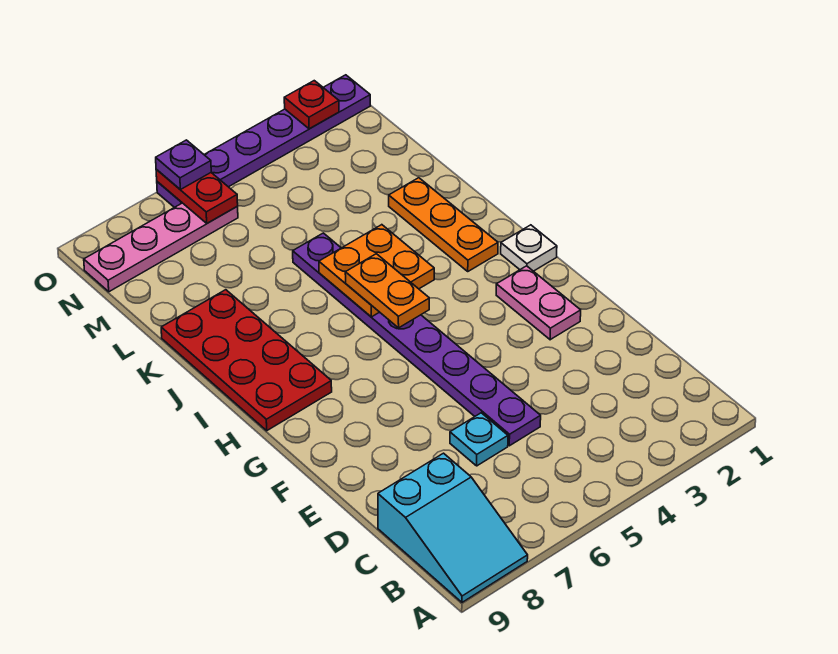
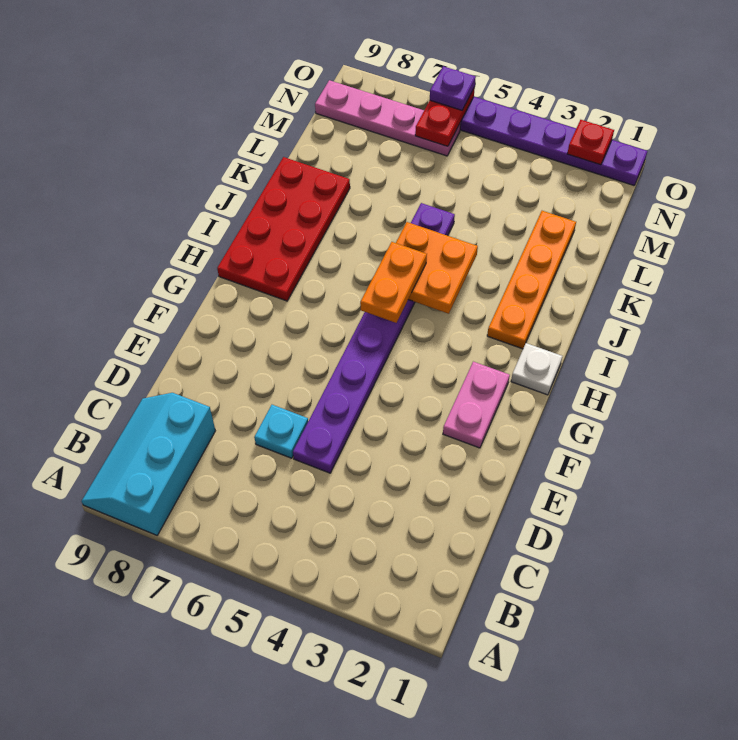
cyan 2x3 slope [378,453,528,602] -> cyan 2x3 slope turned to [82,393,215,535]
orange 1x3 plate [389,178,498,271] -> orange 1x4 plate [487,211,576,349]

